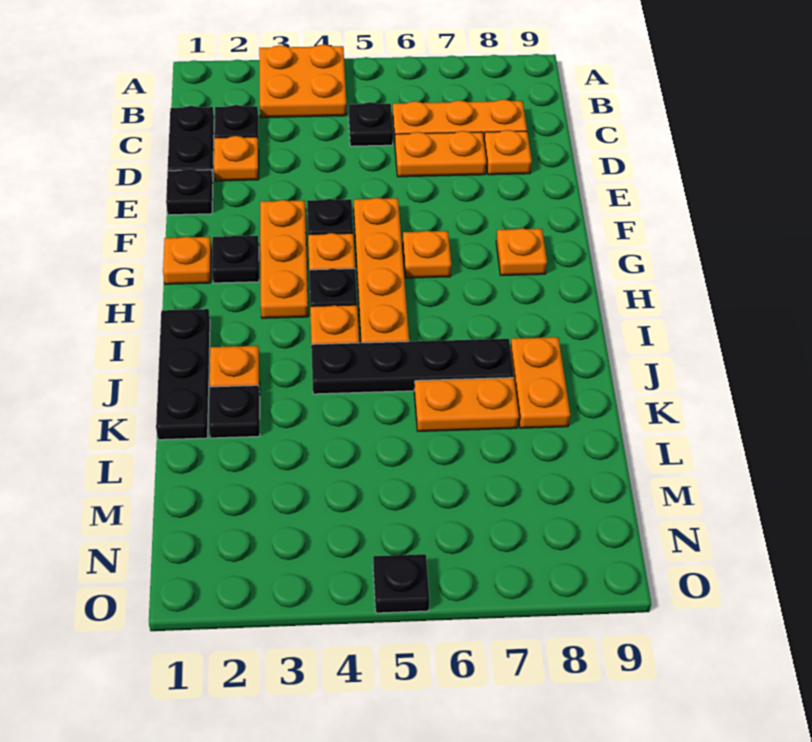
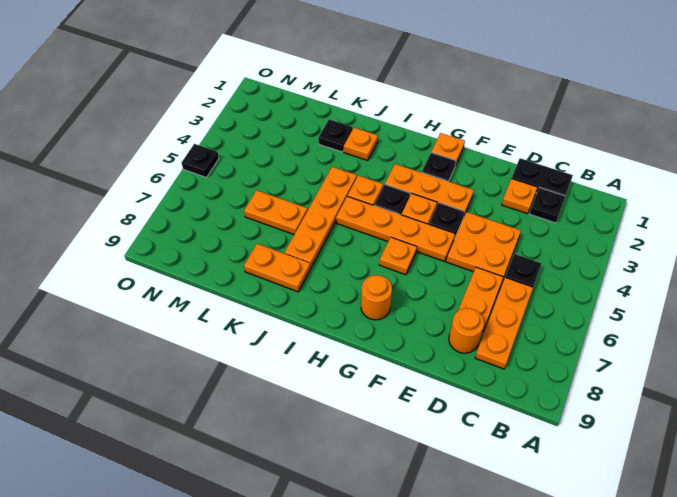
orange 2x2 plate [259,45,346,118] -> orange 2x2 plate moved to [446,212,521,278]
orange 1x1 plate [484,130,532,175] -> orange 1x1 round brick [449,308,484,353]
black 1x1 plate [166,169,213,215] -> none
orange 1x1 plate [496,228,547,275] -> orange 1x1 round brick [361,275,392,320]
black 1x3 plate [156,309,210,440] -> none
black 1x4 plate [311,339,514,394] -> orange 1x4 plate [285,167,357,268]
orange 1x2 plate [414,378,519,431] -> orange 1x2 plate turned to [244,190,308,234]

